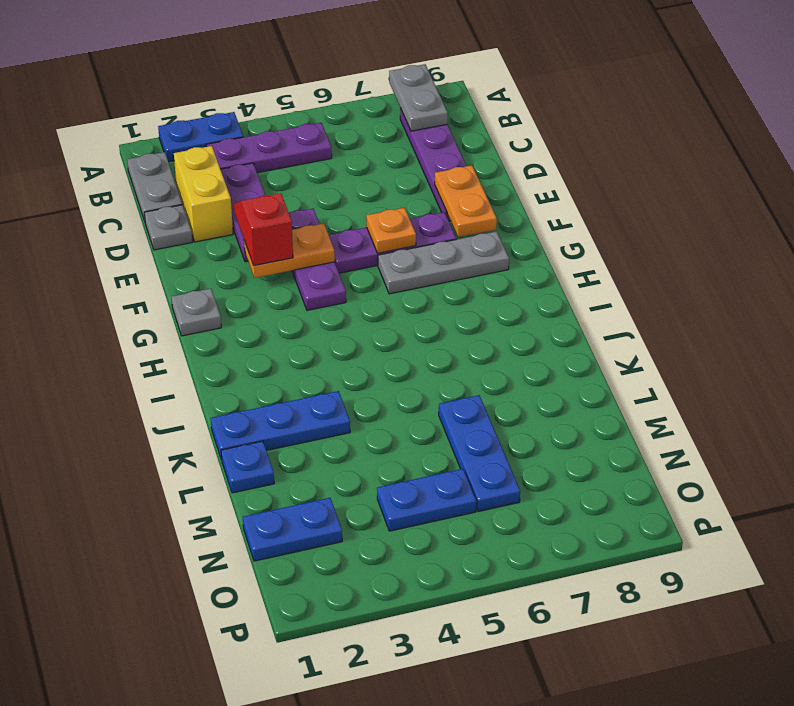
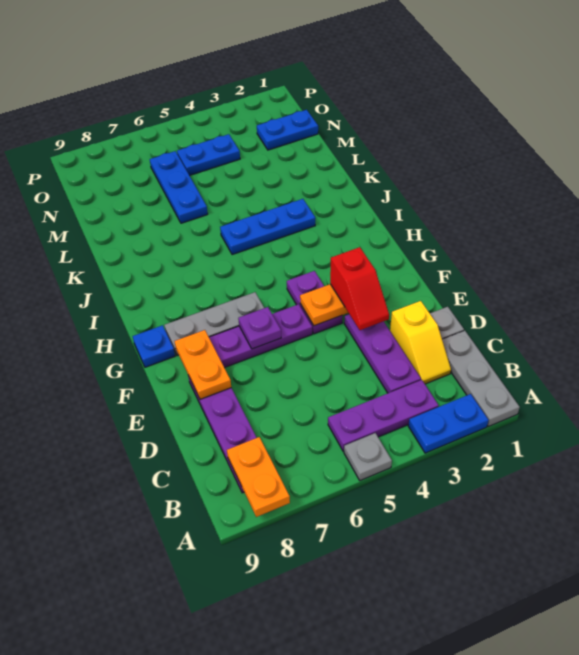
grey 1x2 plate [389,64,448,131] -> orange 1x2 plate [227,437,290,517]
grey 1x2 plate [127,152,183,221] -> grey 1x3 plate [442,331,520,427]
yellow 1x2 brick [174,146,233,242] -> yellow 1x2 slope [390,301,451,384]
purple 1x3 plate [289,209,346,310] -> purple 1x2 plate [287,271,343,334]
orange 1x1 plate [366,208,416,253] -> purple 1x1 plate [238,307,281,349]
grey 1x1 plate [172,289,221,336] -> grey 1x1 plate moved to [344,433,392,481]
blue 1x3 plate [211,391,350,460] -> blue 1x3 plate moved to [220,199,315,255]
blue 1x1 plate [221,441,274,493] -> blue 1x1 plate moved to [133,325,175,367]

